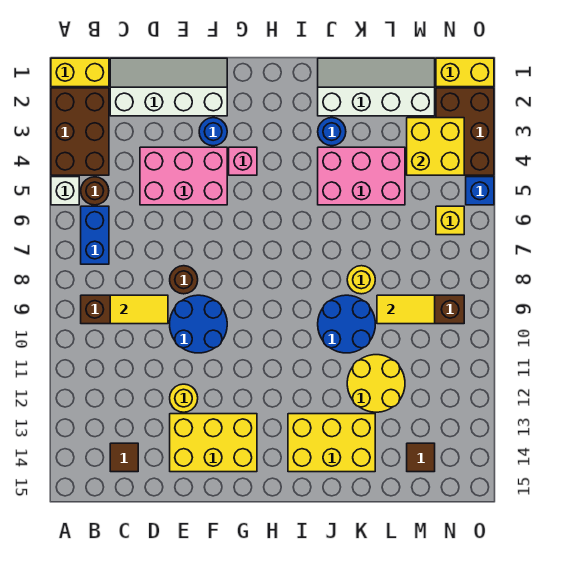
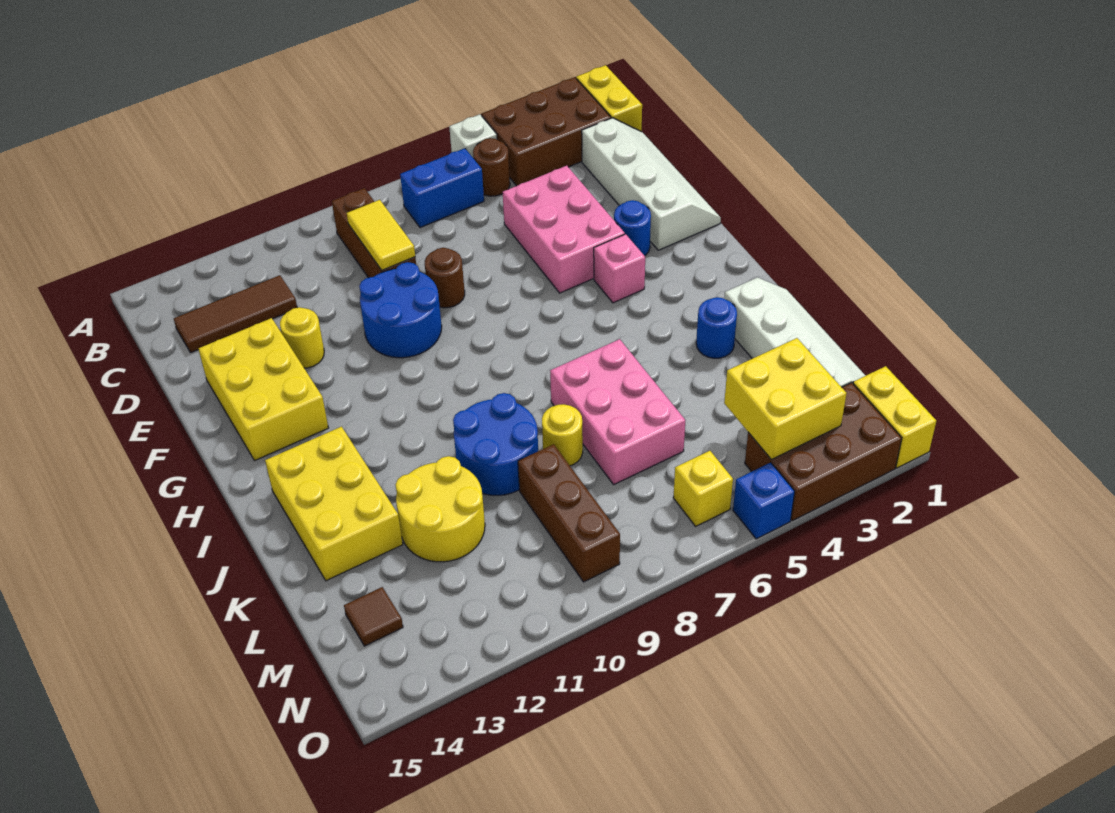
brown 1x1 tile [110,443,138,472] -> brown 1x3 tile [174,275,297,353]
pink 2x3 brick [318,147,405,205] -> pink 2x3 brick moved to [550,339,685,484]
yellow 1x2 tile [377,295,435,324] -> none

